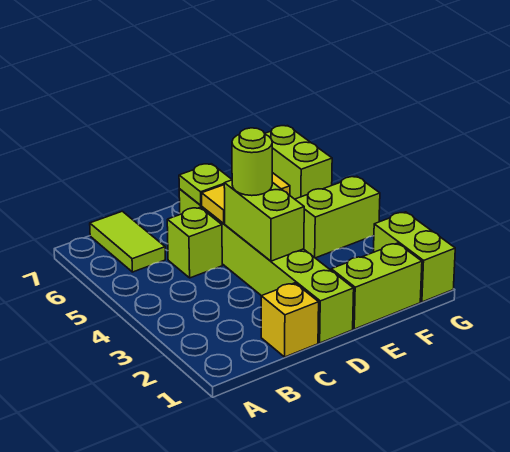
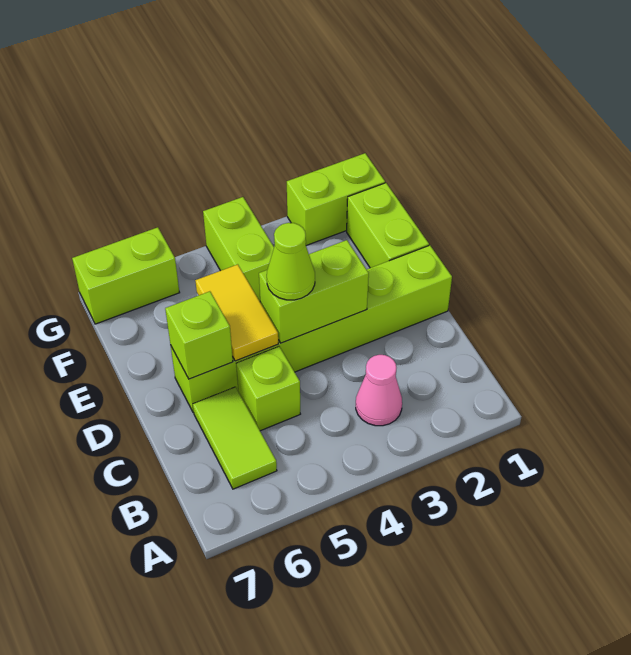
none -> pink 1x1 cone [356,355,402,426]
lime 1x2 tile [90,211,165,272] -> lime 1x2 tile turned to [193,387,277,489]
yellow 1x1 brick [261,283,319,357] -> none
lime 1x1 round brick [232,128,272,196] -> lime 1x1 cone [267,223,315,300]
lime 1x1 plate [179,164,232,205] -> lime 1x1 brick [165,291,233,379]

